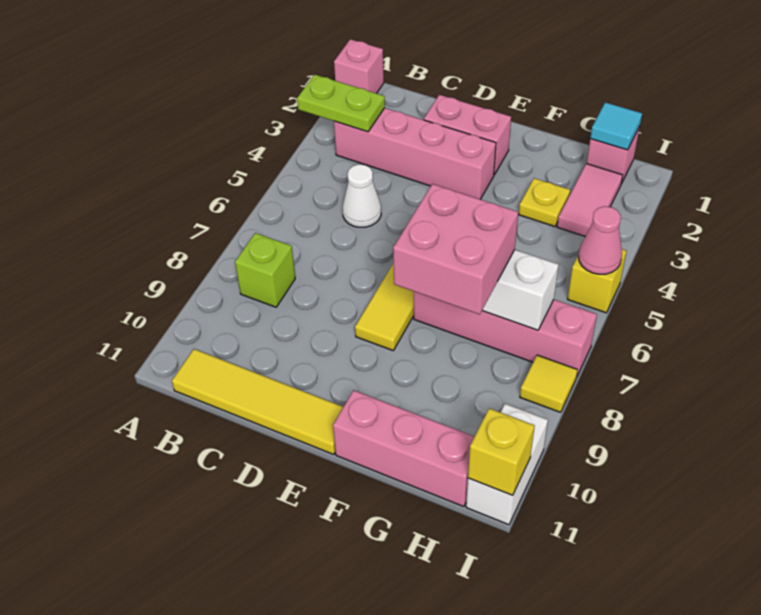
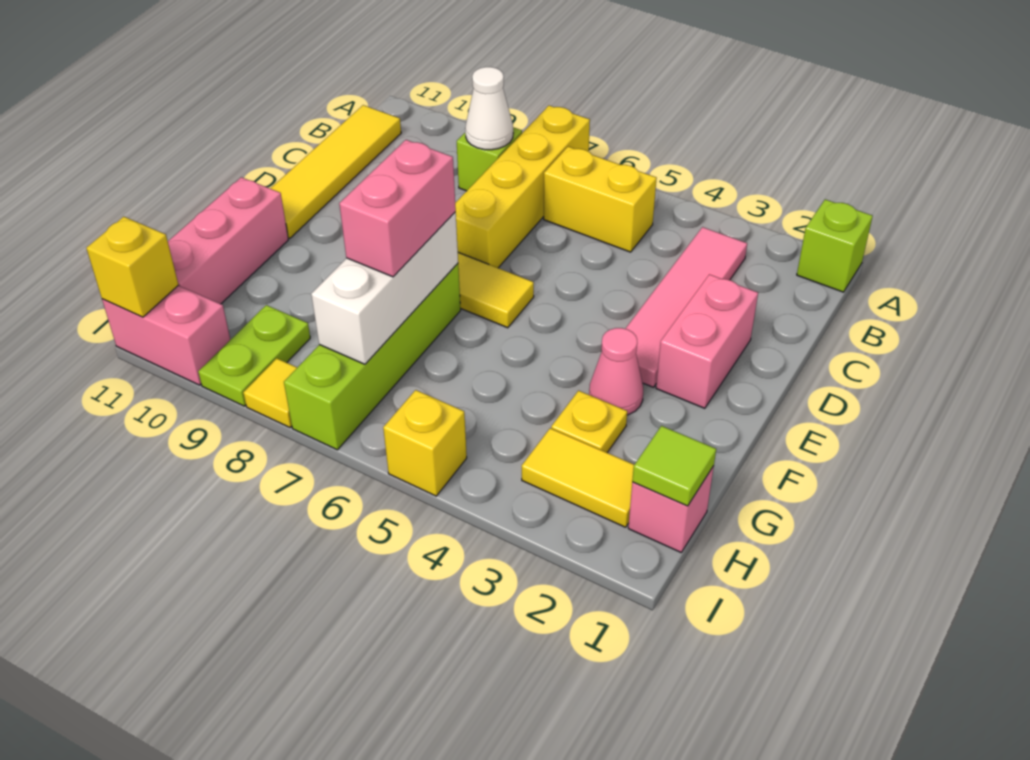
pink 1x1 brick [334,39,384,93] -> lime 1x1 brick [797,199,873,292]
lime 1x2 plate [297,75,385,132] -> lime 1x2 plate moved to [198,305,310,406]
none -> yellow 1x4 brick [455,106,590,268]
pink 1x4 brick [334,108,496,199] -> pink 1x4 tile [625,227,747,387]
none -> yellow 1x2 brick [544,147,657,252]
white 1x1 cone [343,164,381,227] -> white 1x1 cone moved to [465,67,513,150]
pink 1x4 brick [414,292,597,378] -> lime 1x4 brick [284,264,461,450]
pink 2x2 brick [393,184,518,314] -> pink 1x2 brick [339,140,456,277]
cyan 1x1 tile [590,102,642,150] -> lime 1x1 tile [632,426,716,506]
pink 1x2 tile [557,163,623,236] -> yellow 1x2 tile [522,428,634,527]
pink 1x1 cone [578,206,622,274] -> pink 1x1 cone moved to [589,328,643,415]
white 1x2 brick [466,404,548,525] -> pink 1x2 brick [102,286,231,385]

